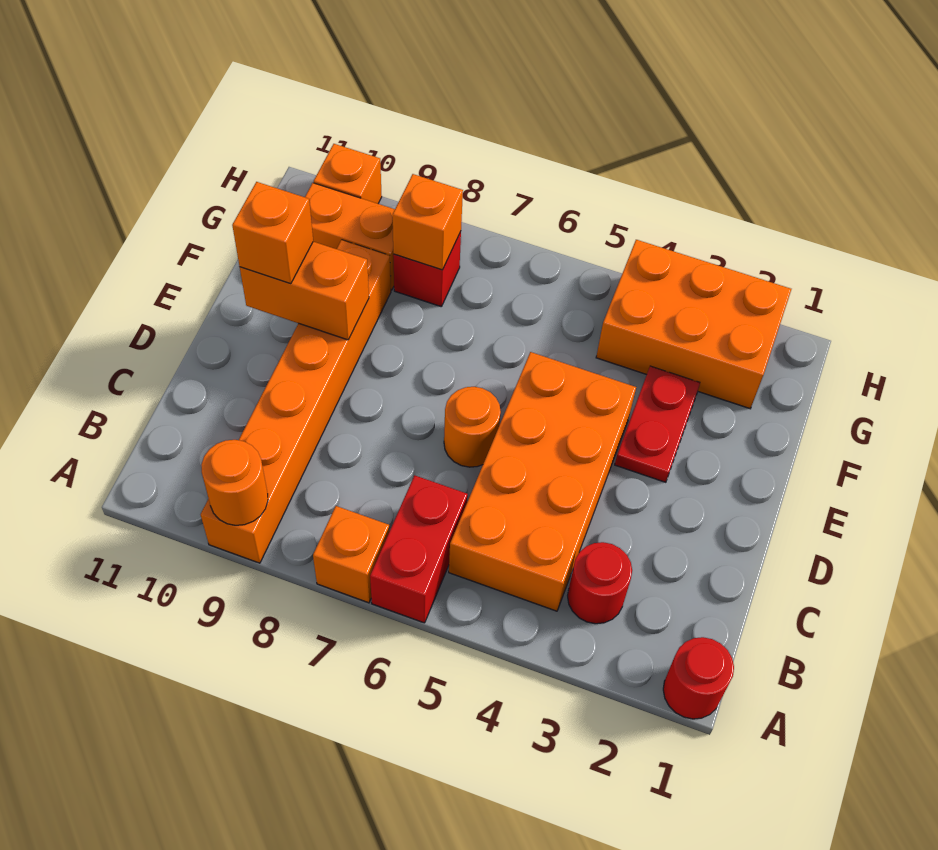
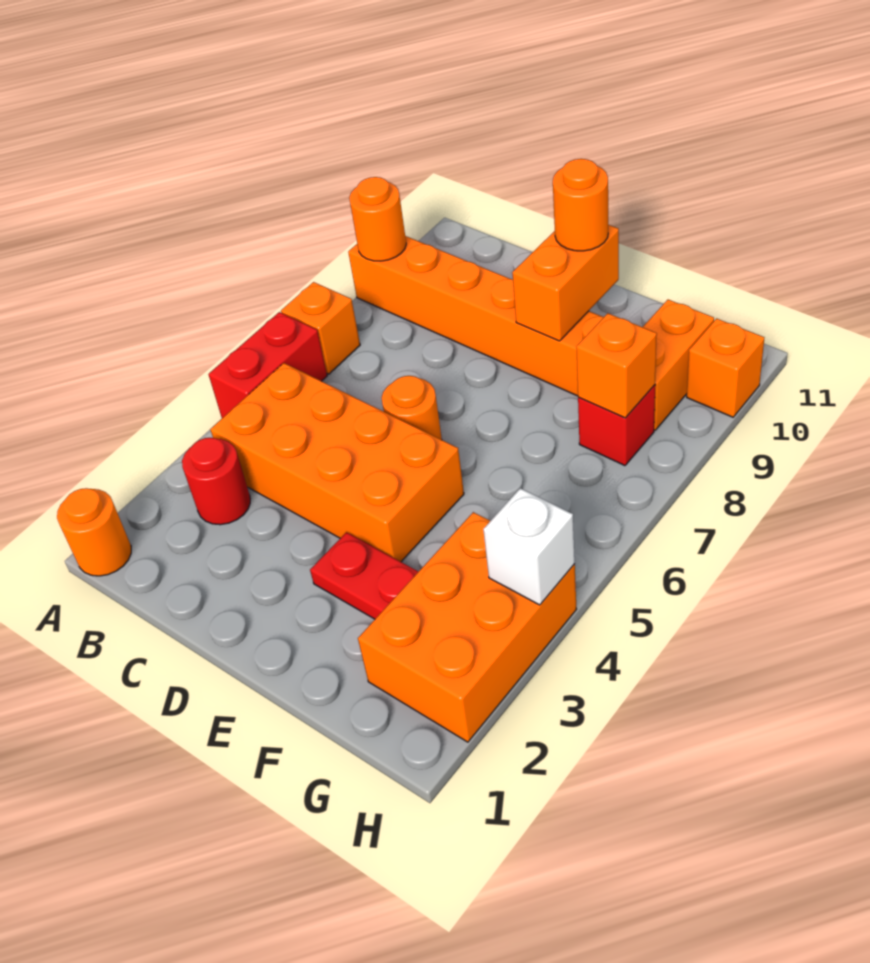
red 1x1 round brick [663,637,734,719] -> orange 1x1 round brick [57,488,131,576]
red 1x2 brick [370,475,468,623] -> red 1x2 brick turned to [208,312,327,418]
orange 1x1 brick [232,182,313,284] -> orange 1x1 round brick [553,159,608,251]
none -> white 1x1 brick [483,488,575,605]

